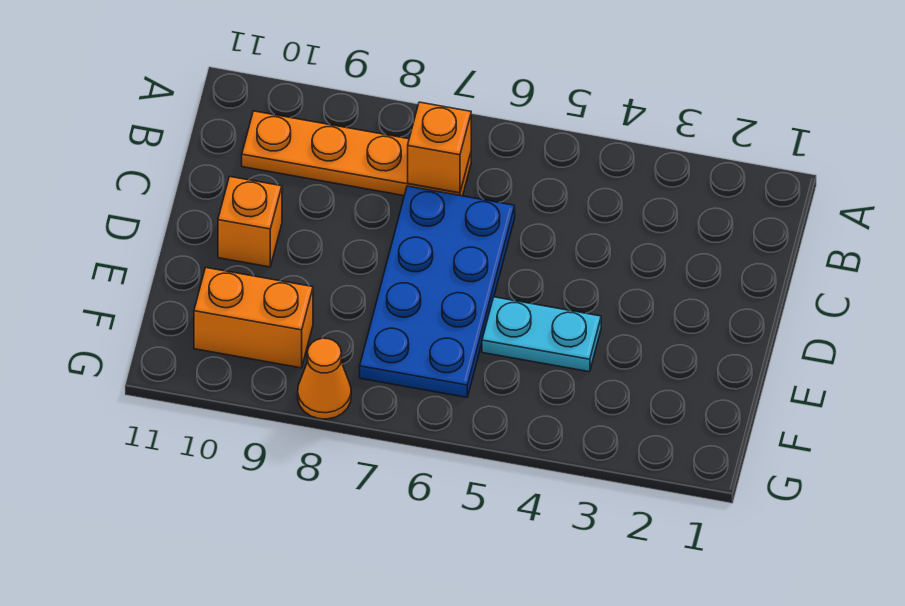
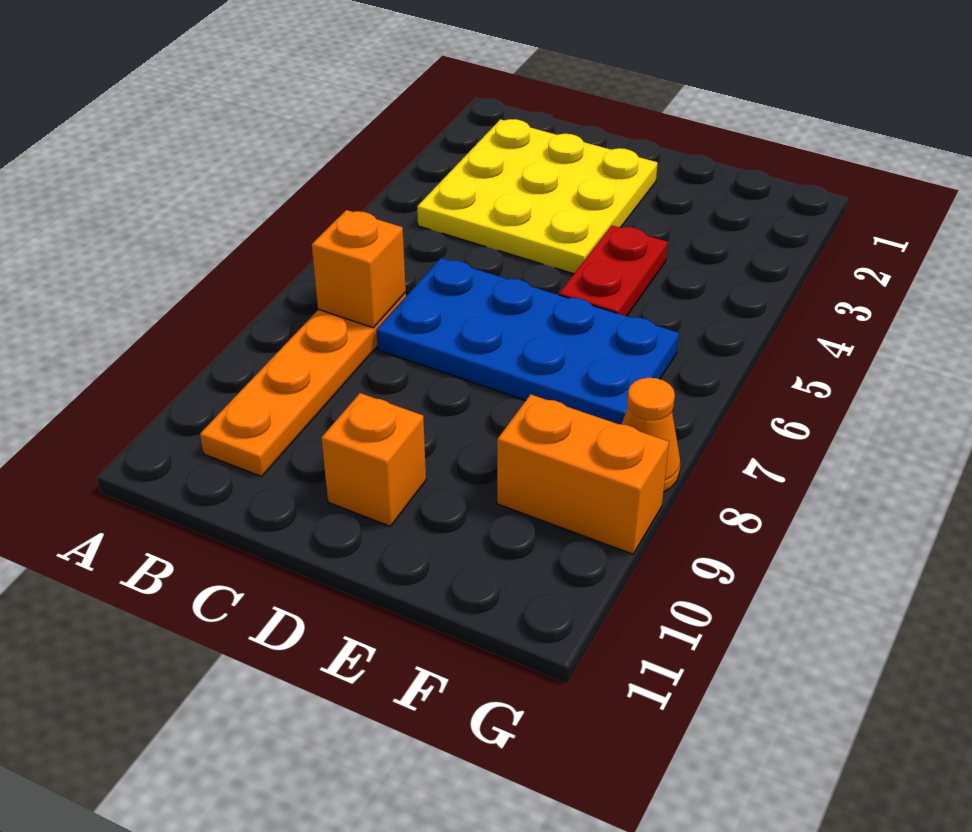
none -> yellow 3x3 plate [417,119,658,274]
cyan 1x2 plate [482,297,601,372] -> red 1x2 plate [559,225,668,316]
orange 1x2 brick [194,268,313,368] -> orange 1x2 brick turned to [497,394,669,554]

